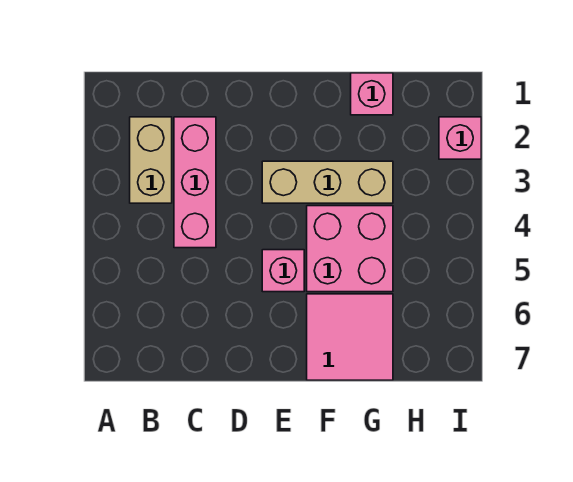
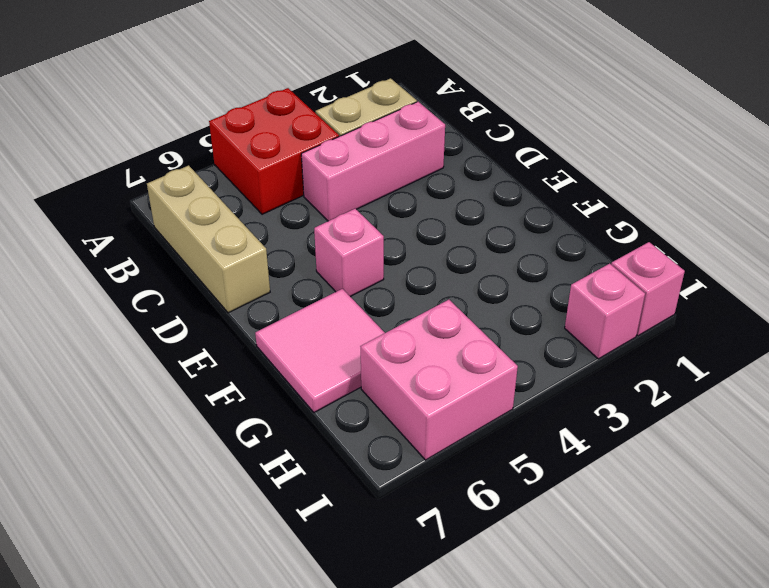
none -> red 2x2 brick [209,88,339,214]
tan 1x3 brick [262,161,393,203] -> tan 1x3 brick moved to [147,165,270,313]
pink 2x2 brick [307,206,393,292] -> pink 2x2 brick moved to [360,300,518,460]
pink 1x1 brick [351,73,393,115] -> pink 1x1 brick moved to [611,242,685,336]

